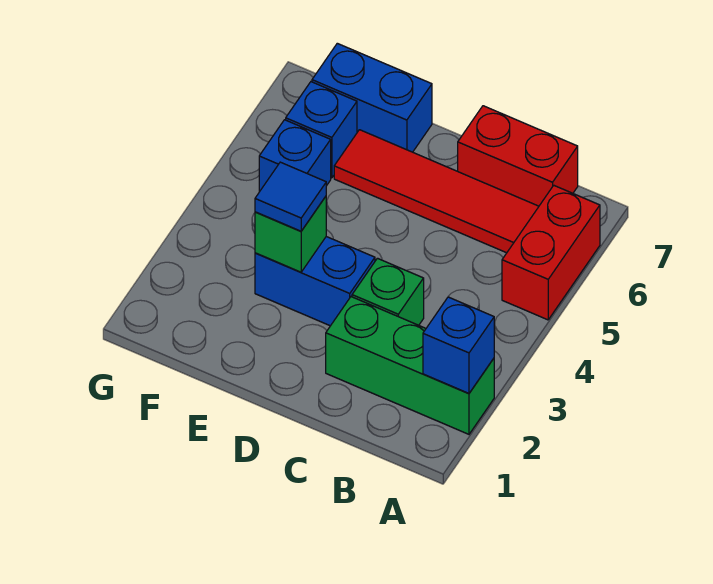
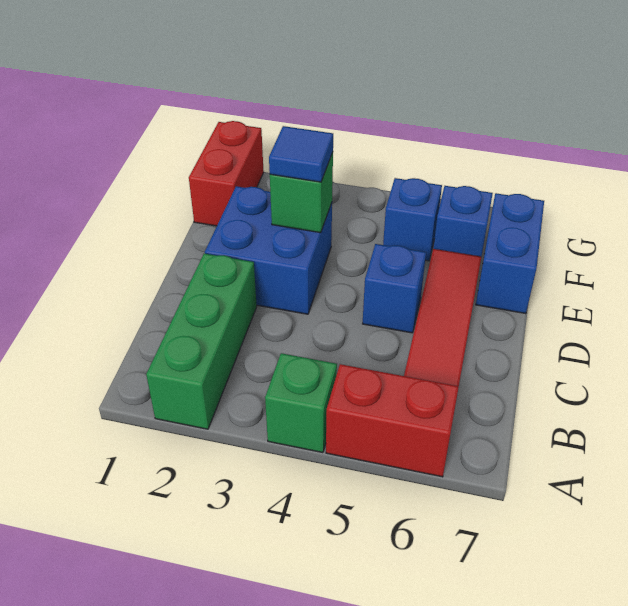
blue 1x1 brick [423,297,494,394] -> blue 1x1 brick moved to [363,244,426,333]
red 1x2 brick [458,106,578,206] -> red 1x2 brick moved to [189,121,264,226]
green 1x1 brick [352,258,424,325] -> green 1x1 brick moved to [265,353,337,453]
blue 1x2 brick [255,237,375,326] -> blue 2x2 brick [205,186,332,314]

